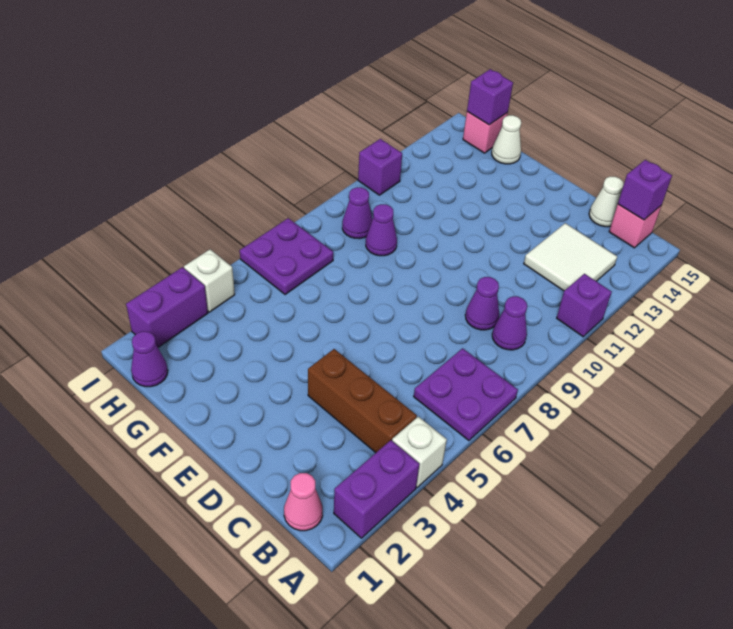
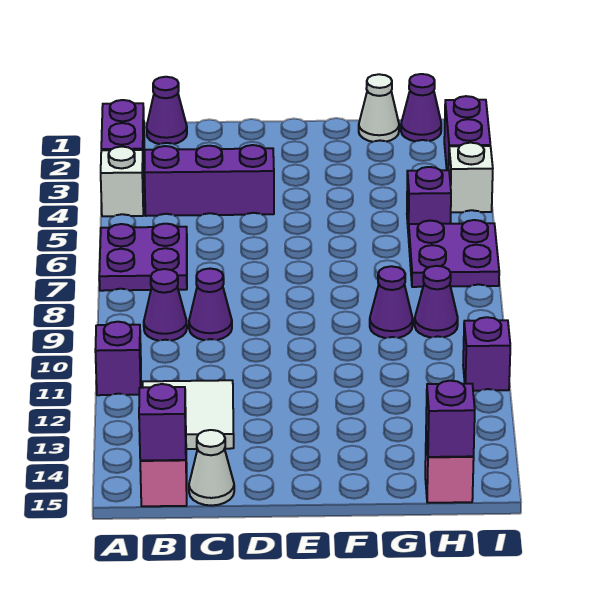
pink 1x1 cone [284,473,323,531] -> purple 1x1 cone [146,77,187,144]
brown 1x3 brick [308,349,417,453] -> purple 1x3 brick [144,145,274,216]
white 1x1 cone [492,115,521,164] -> white 1x1 cone moved to [359,74,399,142]
none -> purple 1x1 brick [407,167,451,237]

